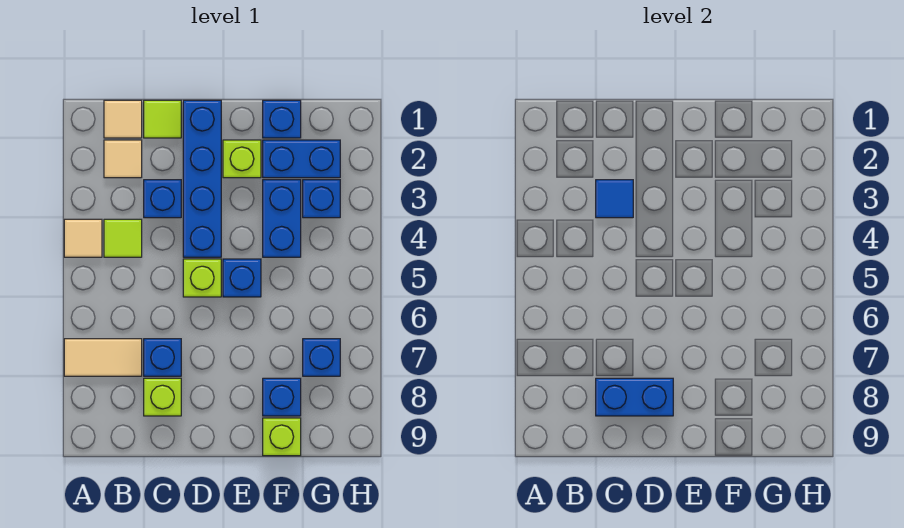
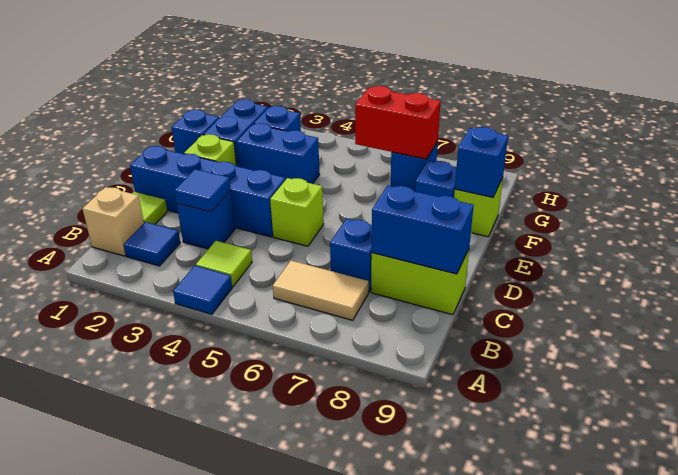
tan 1x1 tile [64,219,102,257] -> blue 1x1 tile [173,266,232,314]
tan 1x2 tile [64,339,142,376] -> tan 1x2 tile turned to [273,261,369,320]
tan 1x1 tile [104,100,142,138] -> tan 1x1 brick [83,187,144,256]
tan 1x1 tile [104,140,142,178] -> blue 1x1 tile [124,222,180,266]
lime 1x1 brick [144,378,181,416] -> lime 1x2 brick [371,250,469,315]
blue 1x2 brick [596,378,673,416] -> blue 1x2 brick turned to [372,186,474,274]
blue 1x1 brick [223,259,261,297] -> blue 1x1 brick moved to [455,127,508,197]
none -> red 1x2 brick [355,86,441,159]

